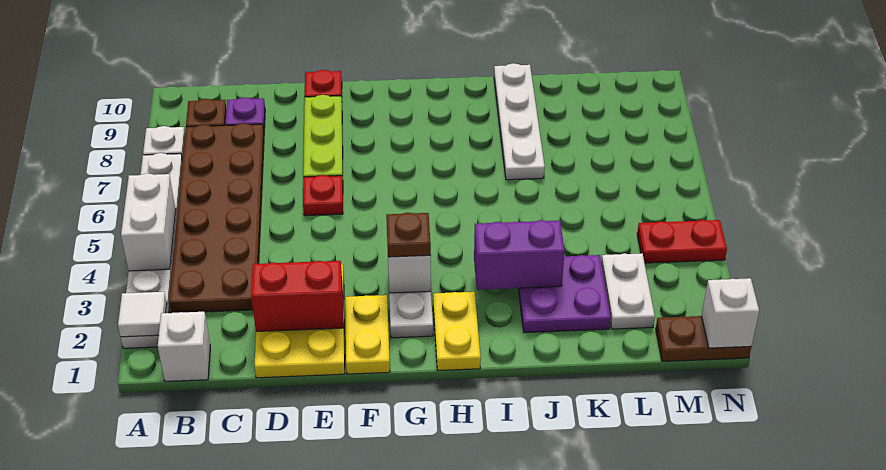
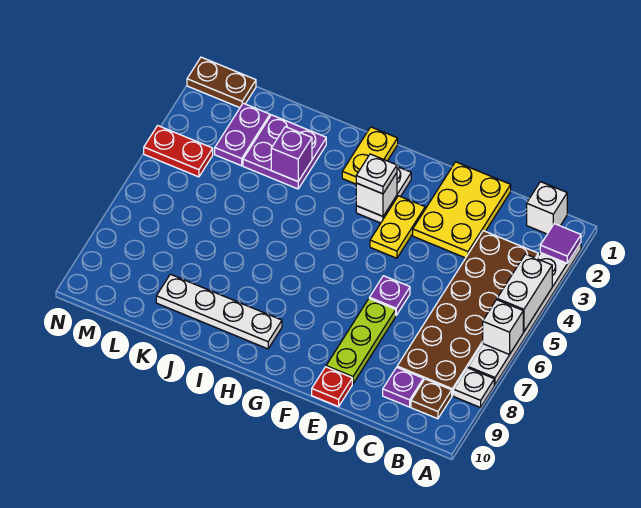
white 1x1 tile [118,292,167,337] -> purple 1x1 tile [540,224,581,263]
red 1x2 brick [251,261,344,331] -> none
red 1x1 plate [303,175,343,216] -> purple 1x1 plate [369,276,410,315]
yellow 1x2 plate [345,295,390,374] -> yellow 1x2 plate moved to [370,196,425,258]
brown 1x1 plate [386,213,431,257] -> white 1x1 plate [356,154,397,194]
purple 1x2 brick [474,220,565,290] -> purple 1x1 brick [271,127,312,181]
white 1x4 plate [494,63,545,180] -> white 1x4 plate turned to [156,274,282,349]
white 1x2 plate [601,253,655,329] -> purple 1x2 plate [215,103,270,166]
white 1x1 brick [702,278,759,348] -> white 1x1 brick moved to [483,300,523,355]

